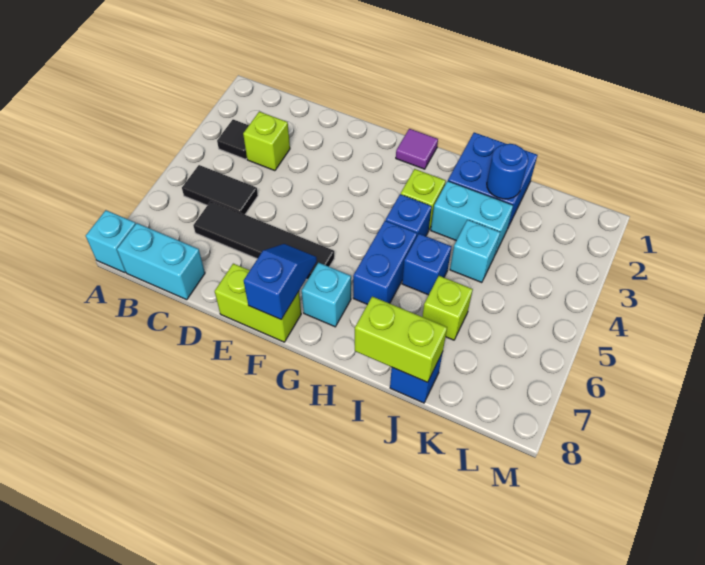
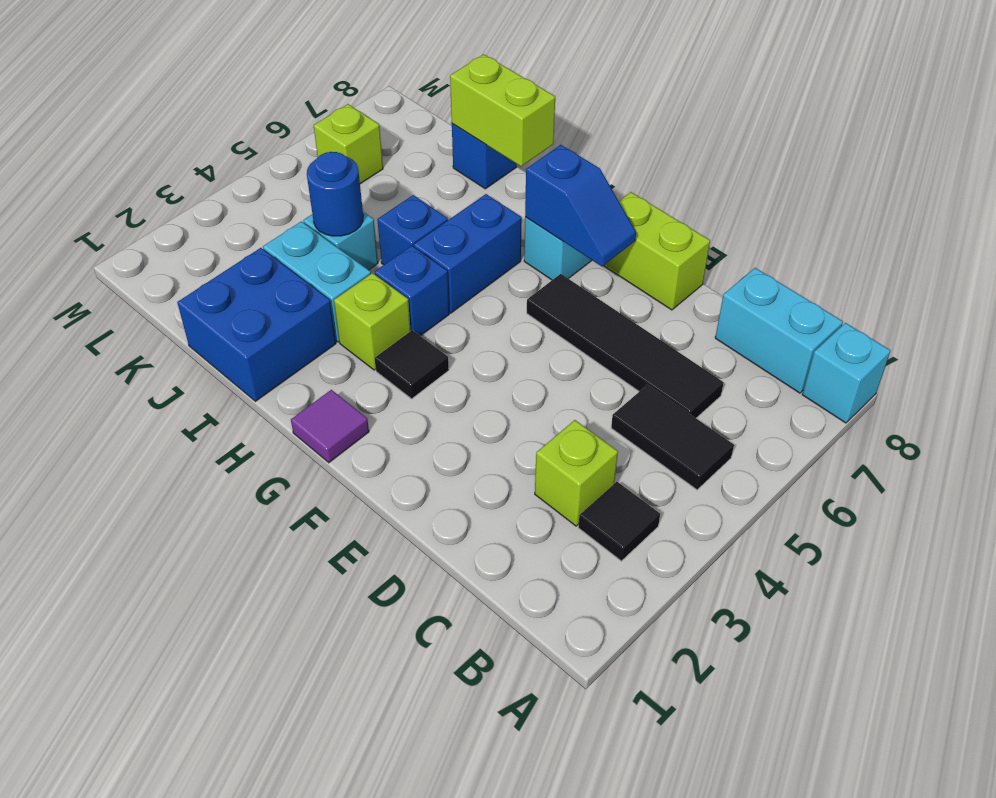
blue 1x2 slope [244,244,317,319] -> blue 1x2 slope turned to [525,145,636,266]
none -> black 1x1 tile [375,330,449,399]
blue 1x1 round brick [487,144,528,199] -> blue 1x1 round brick moved to [307,152,363,236]
lime 1x1 brick [422,276,473,340] -> lime 1x1 brick moved to [314,104,383,184]

